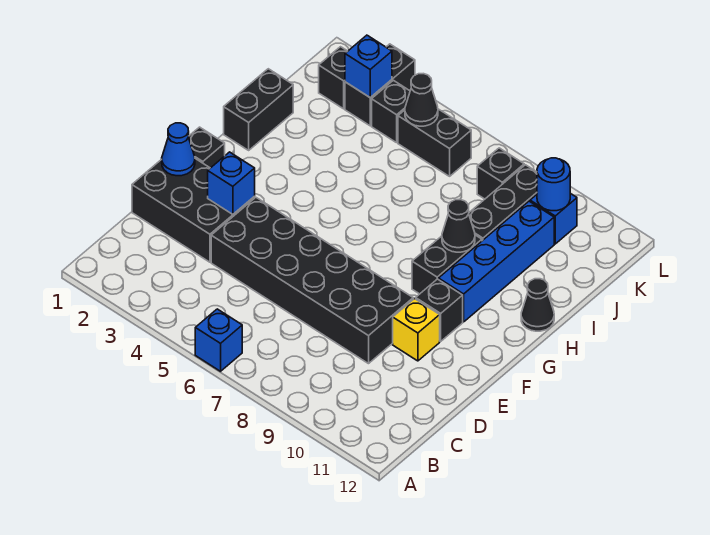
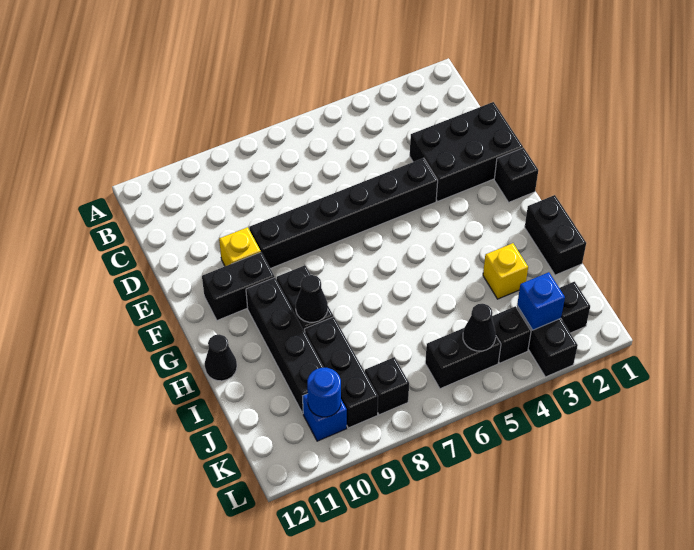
blue 1x1 brick [195,309,242,371] -> none
black 2x6 brick [211,198,413,364] -> black 1x6 brick [249,158,438,269]
blue 1x1 cone [162,123,195,176] -> none
blue 1x1 brick [208,152,255,214] -> none
black 1x1 brick [416,279,463,341] -> black 1x2 brick [202,252,274,320]
blue 1x4 brick [439,201,554,322] -> black 1x4 brick [246,277,324,413]
none -> yellow 1x1 brick [483,243,528,299]

